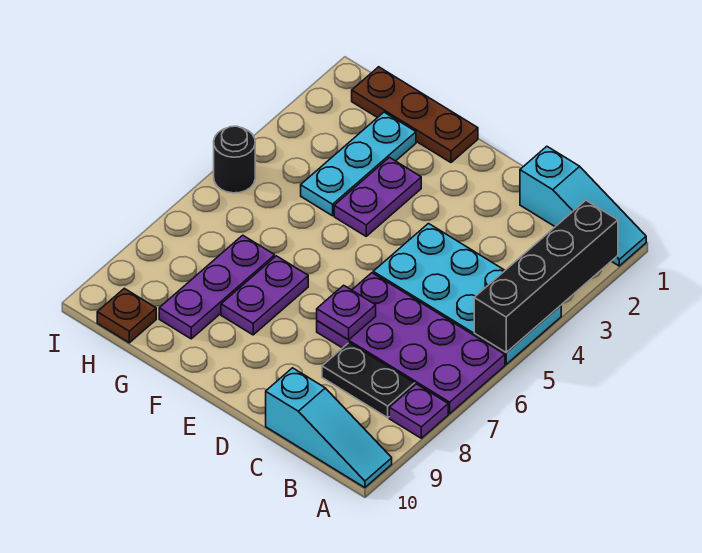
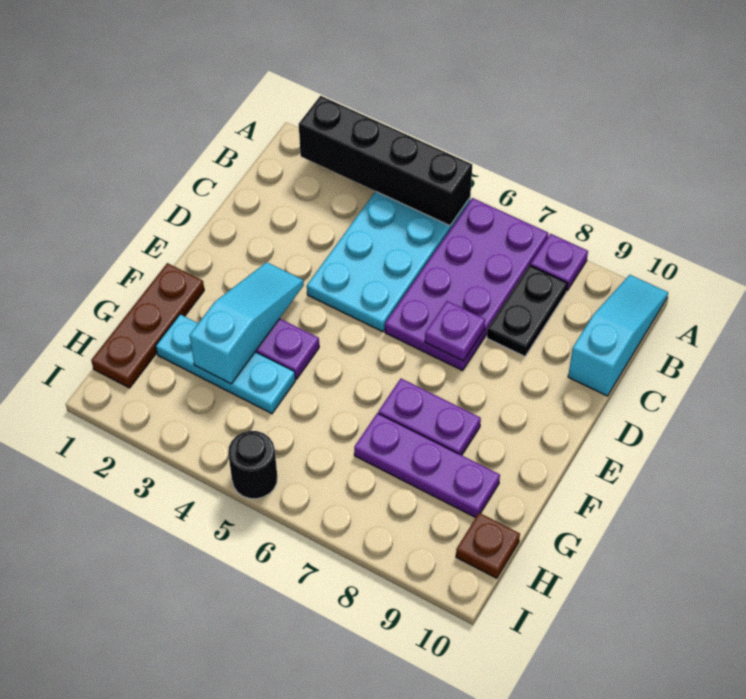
cyan 1x3 slope [520,146,646,266] -> cyan 1x3 slope moved to [190,262,304,384]

